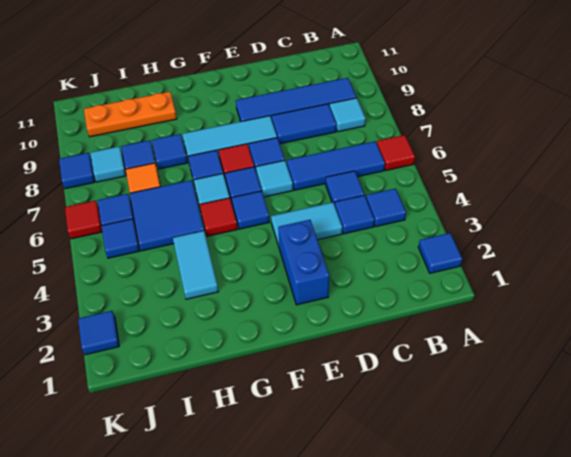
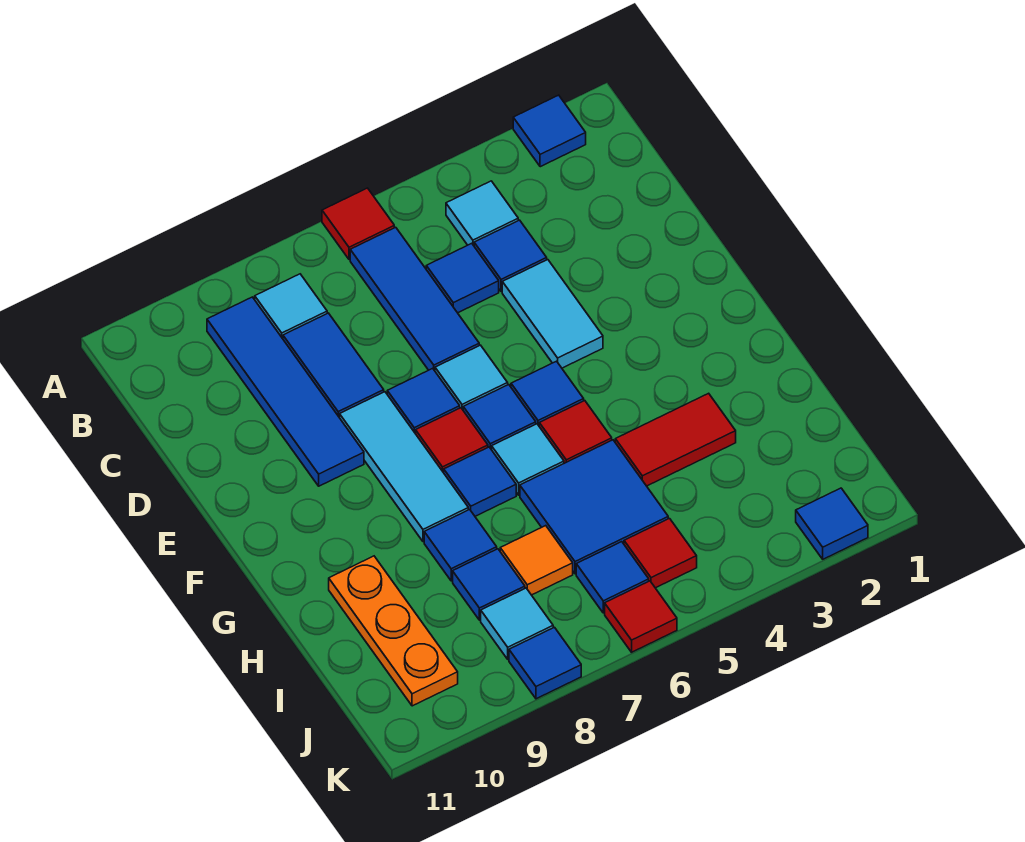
blue 1x1 tile [366,188,406,227] -> cyan 1x1 tile [446,181,518,246]
blue 1x2 brick [278,220,329,305] -> none
cyan 1x2 tile [173,231,219,299] -> red 1x2 tile [615,393,736,486]
blue 1x1 tile [101,219,139,258] -> red 1x1 tile [624,519,697,588]

